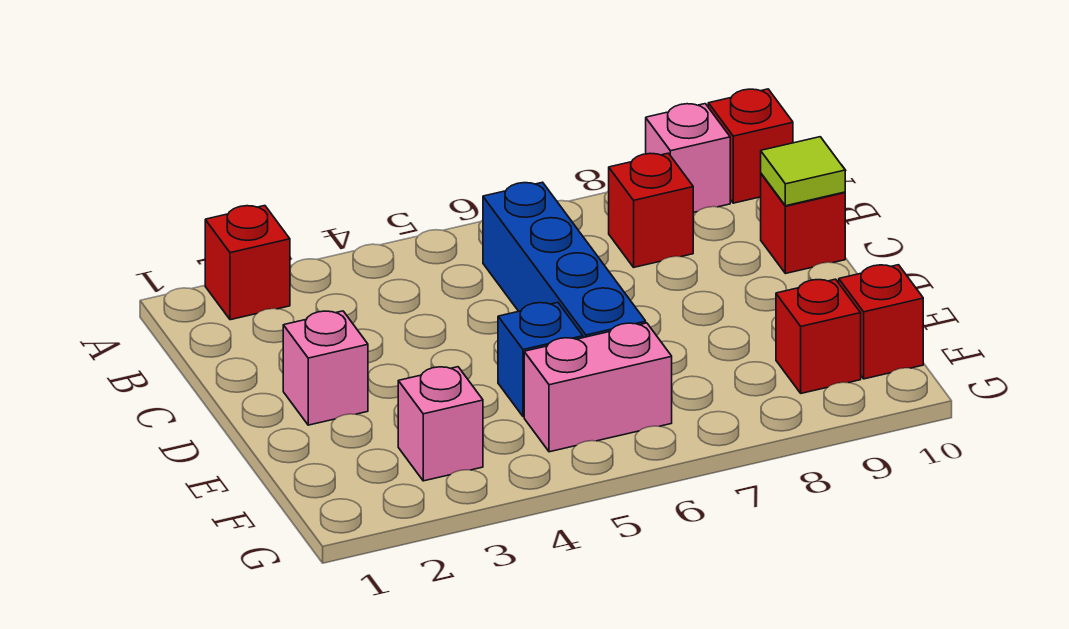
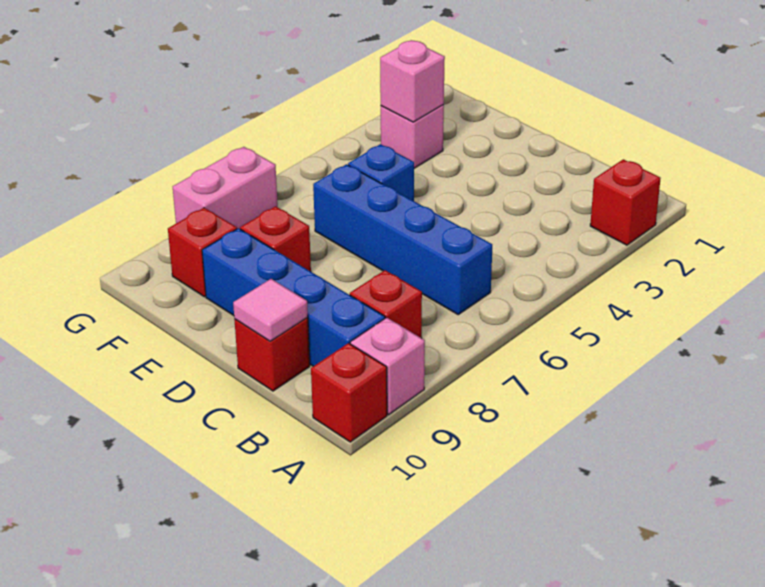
none -> blue 1x4 brick [202,228,385,366]
lime 1x1 tile [761,137,845,206] -> pink 1x1 tile [233,279,308,341]
pink 1x1 brick [283,311,368,425] -> pink 1x1 brick moved to [380,40,445,122]
pink 1x2 brick [524,323,672,452] -> pink 1x2 brick moved to [173,147,278,229]
red 1x1 brick [839,265,923,379] -> red 1x1 brick moved to [240,206,311,272]

